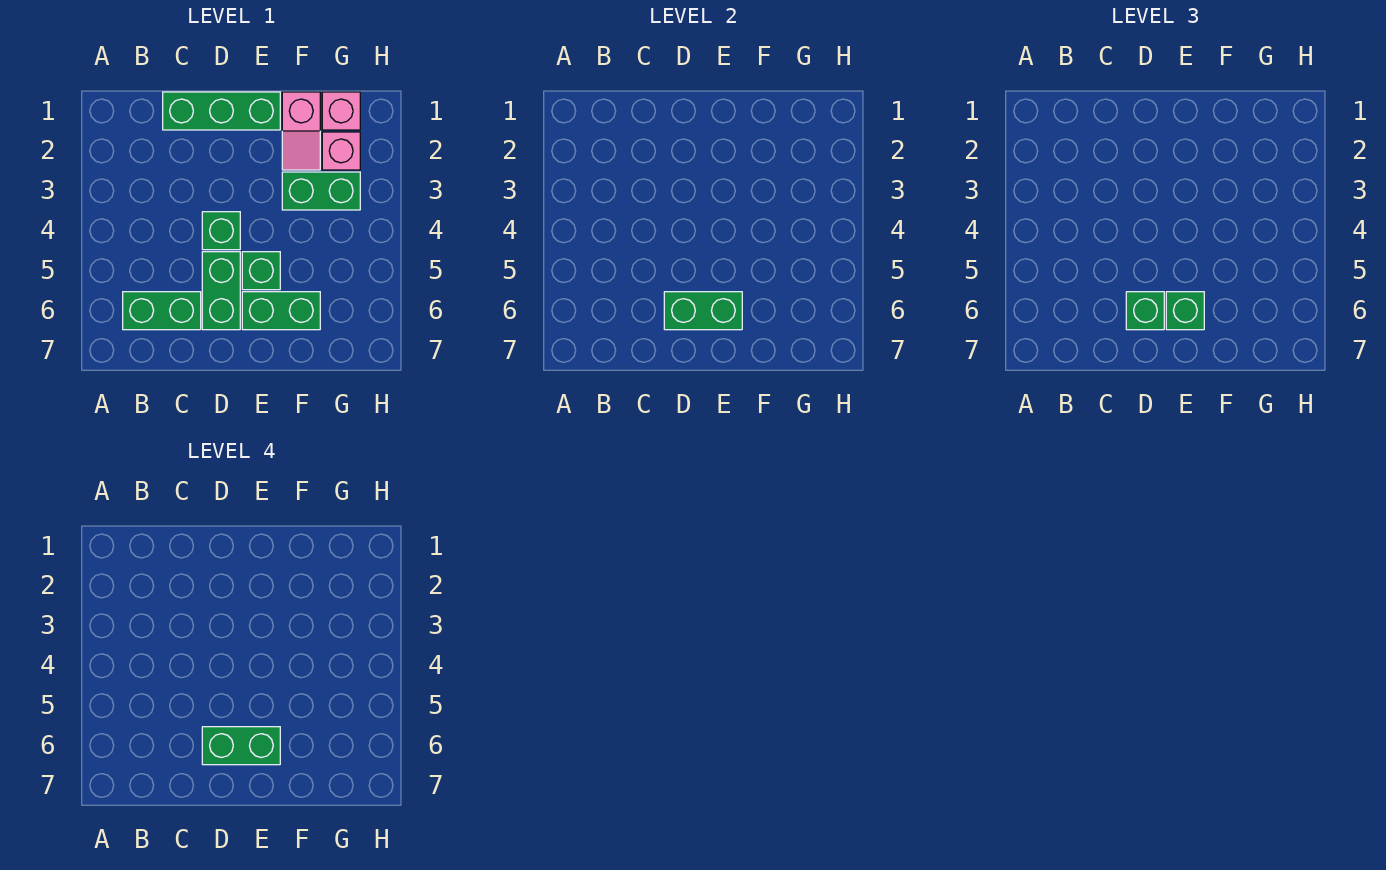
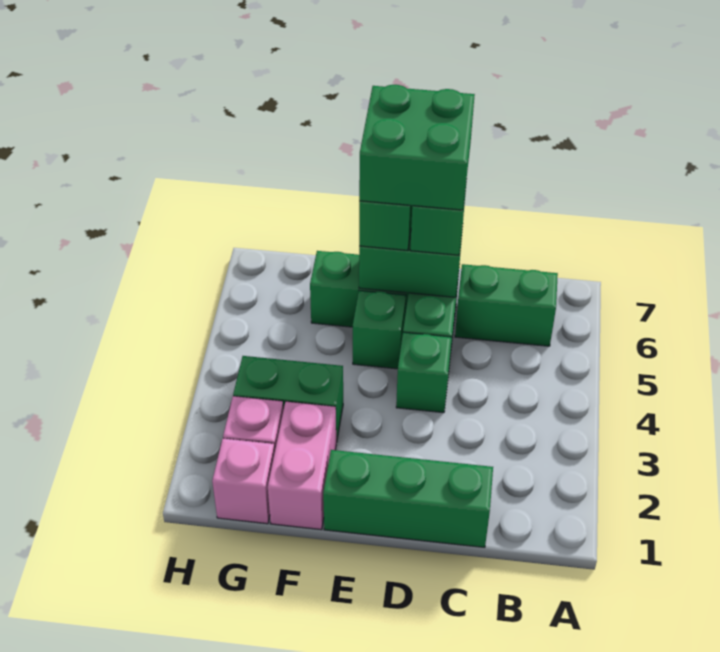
green 1x2 brick [202,727,280,765] -> green 2x2 brick [359,85,475,210]
pink 1x2 slope [282,92,320,170] -> pink 1x2 brick [268,402,336,530]

